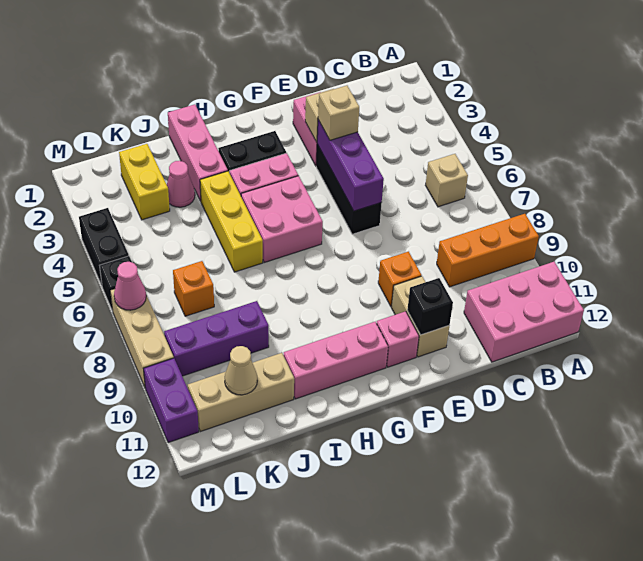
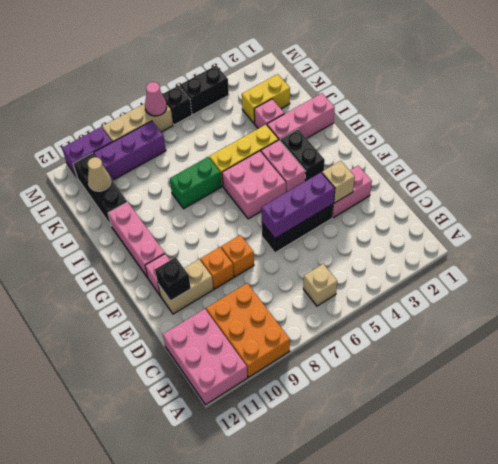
orange 1x3 brick [437,214,539,287] -> orange 2x3 brick [206,283,290,377]
tan 1x1 brick [318,86,359,140] -> none
none -> green 1x2 brick [170,157,222,209]
pink 1x1 cone [167,161,195,207] -> pink 1x1 brick [254,99,284,129]
purple 1x3 brick [164,301,269,376] -> purple 1x3 brick turned to [94,121,166,180]
tan 1x3 brick [188,353,294,432] -> black 1x3 brick [73,153,127,225]
orange 1x1 brick [173,261,214,316] -> orange 1x1 brick moved to [221,235,254,277]

